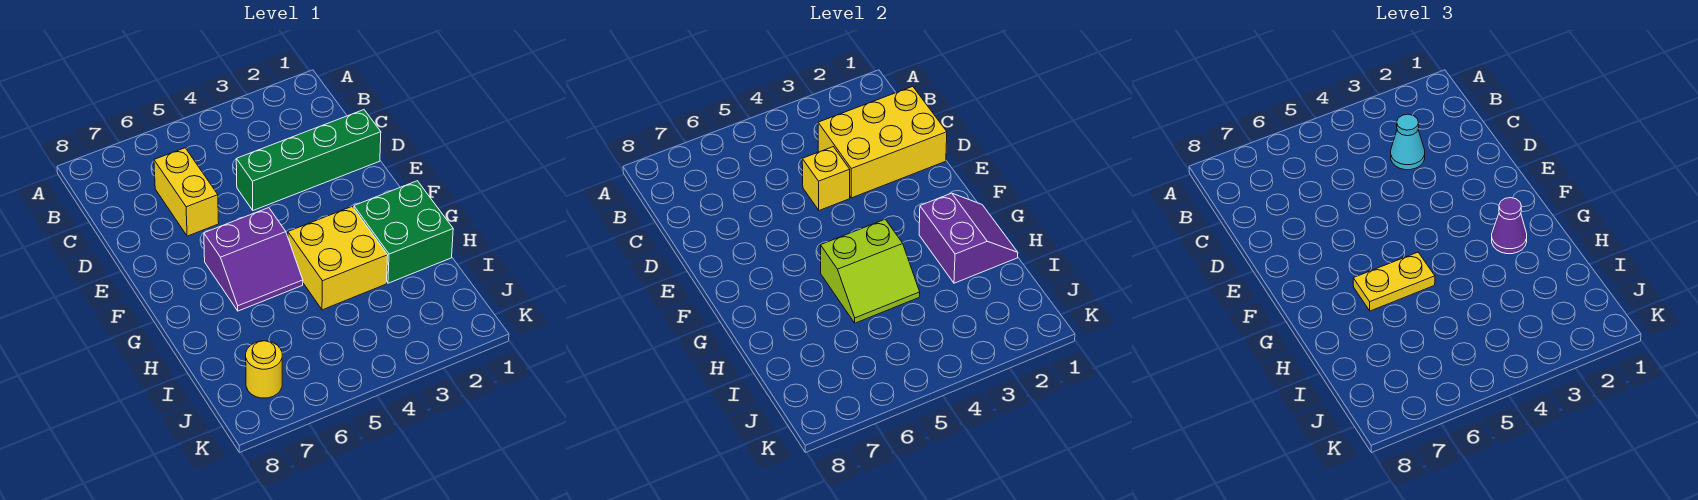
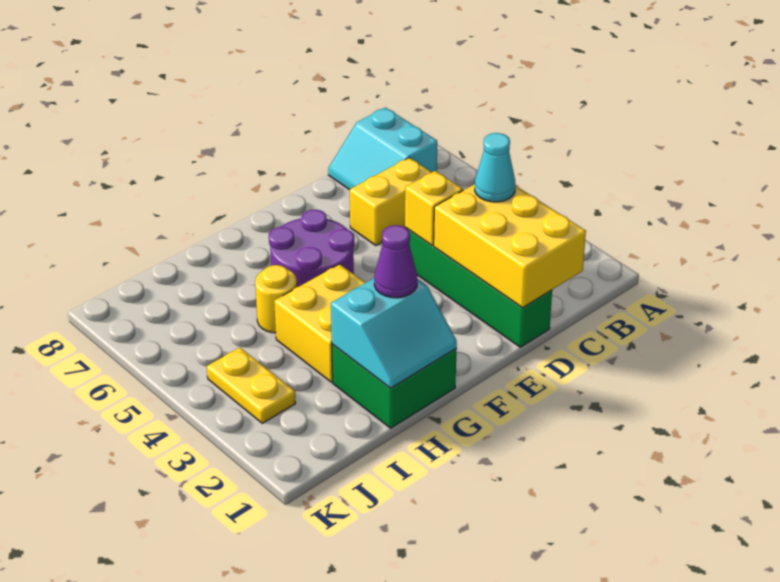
none -> cyan 2x2 slope [328,108,437,190]
purple 2x2 slope [204,208,303,311] -> purple 2x2 round brick [269,210,355,287]
purple 2x2 slope [919,193,1018,283] -> cyan 2x2 slope [331,278,457,388]
lime 2x2 slope [820,219,920,323] -> none
yellow 1x2 plate [1353,252,1435,311] -> yellow 1x2 plate moved to [207,348,296,423]
yellow 1x1 round brick [246,341,282,398] -> yellow 1x1 round brick moved to [255,265,297,333]

